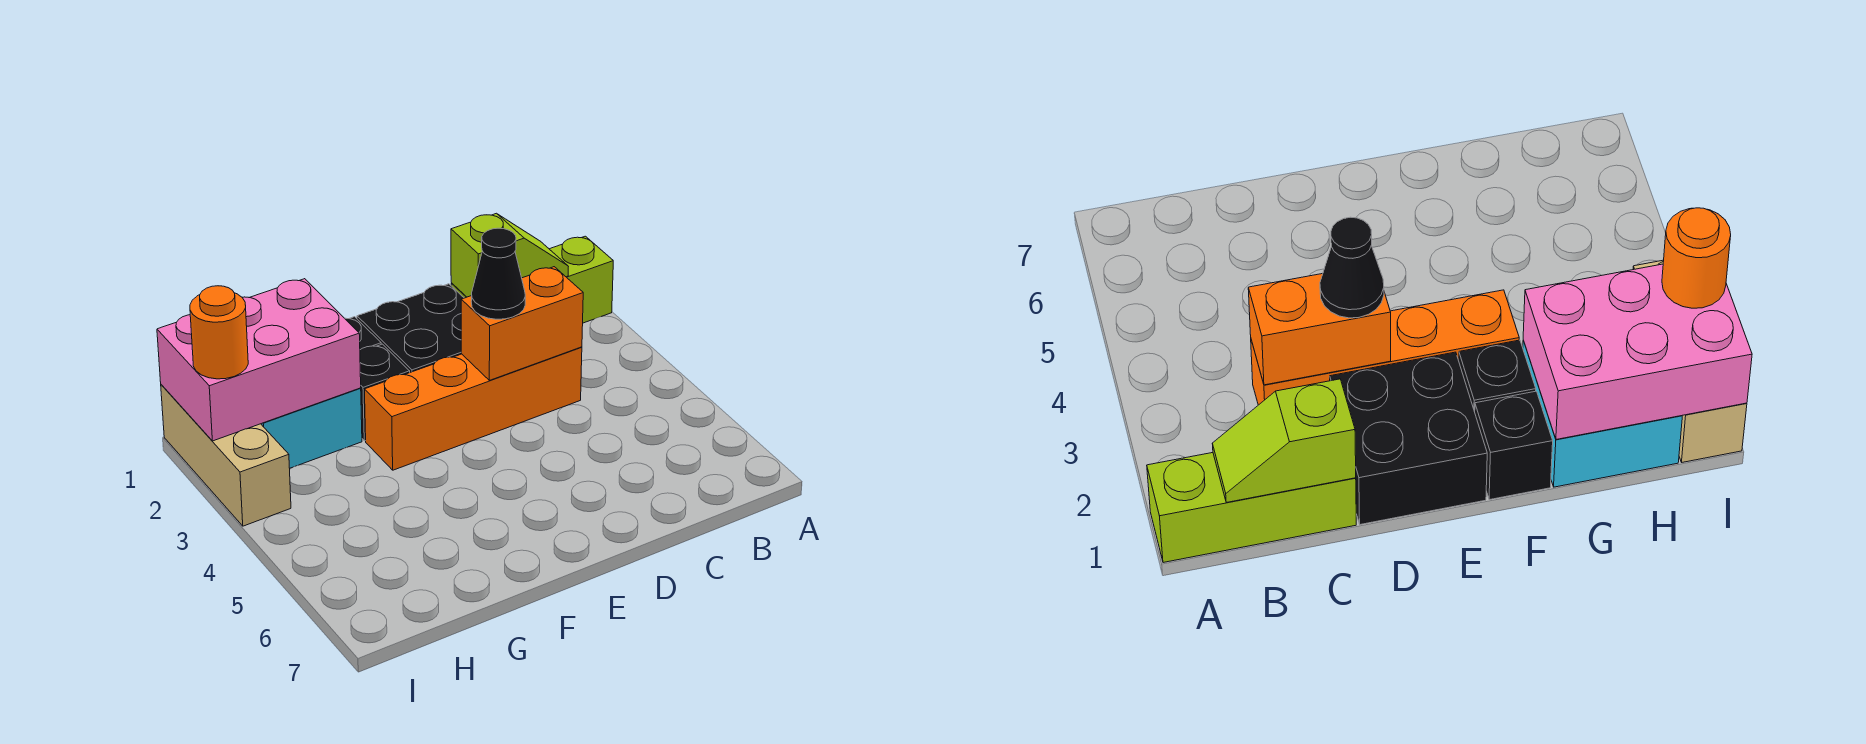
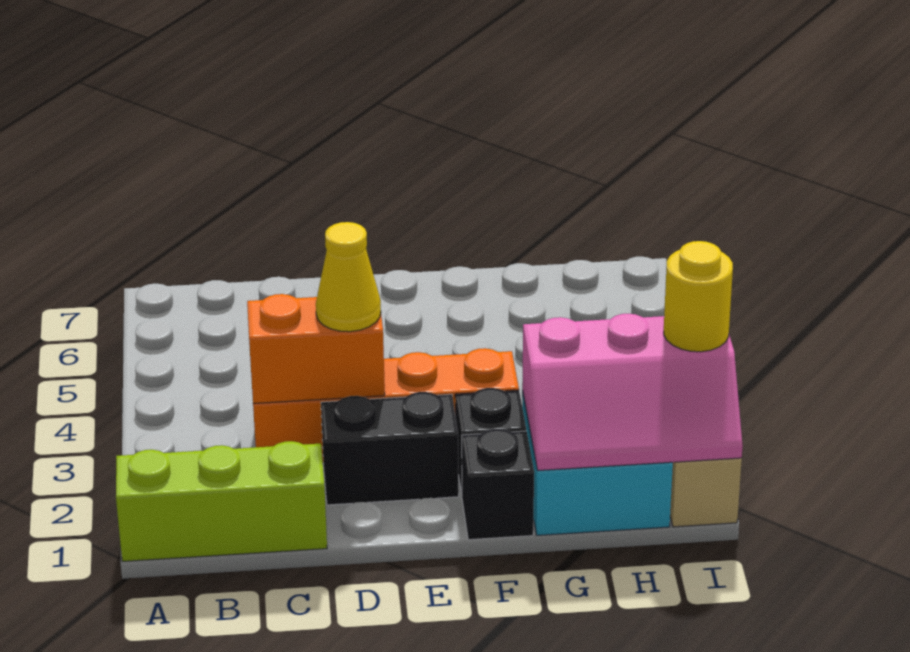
lime 1x2 slope [451,213,568,297] -> none
black 2x2 brick [357,284,464,372] -> black 1x2 brick [321,392,459,505]
black 1x1 cone [471,228,525,319] -> yellow 1x1 cone [316,222,381,332]
pink 2x3 brick [157,279,361,441] -> pink 2x3 slope [522,314,743,471]
orange 1x1 round brick [190,286,248,379] -> yellow 1x1 round brick [664,241,733,352]

